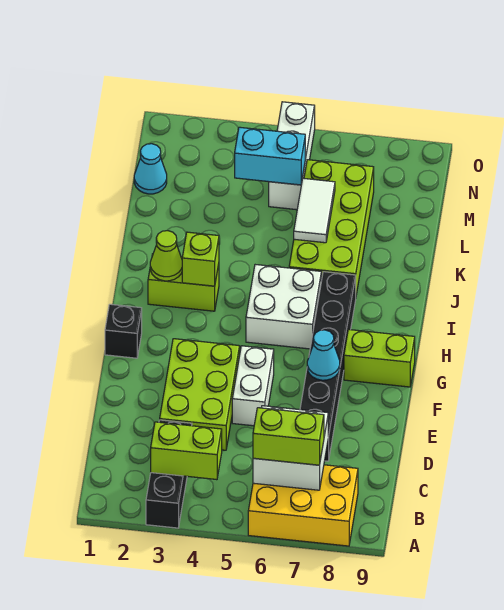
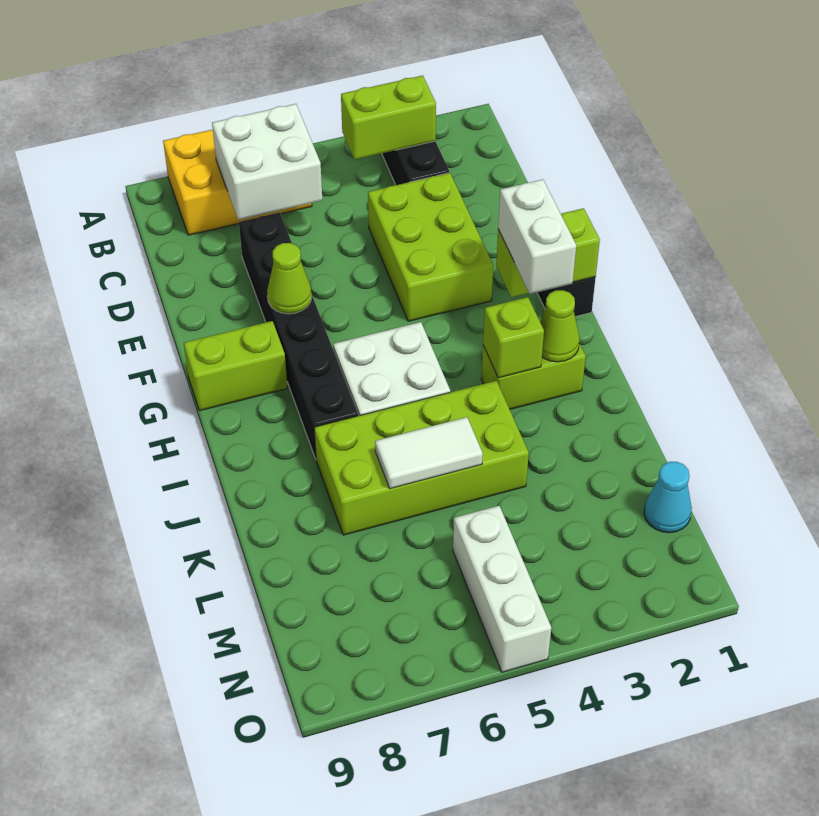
lime 1x2 brick [253,408,324,465] -> lime 1x2 brick moved to [496,208,600,297]
white 1x2 brick [232,346,274,426] -> white 1x2 brick moved to [498,179,576,294]
cyan 1x1 cone [307,330,340,380] -> lime 1x1 cone [267,243,312,314]
lime 2x4 brick [289,160,374,295] -> lime 2x4 brick turned to [314,381,529,535]
white 1x2 tile [294,178,335,243] -> white 1x2 tile turned to [375,417,483,489]
cyan 1x2 brick [235,127,305,185] -> none

